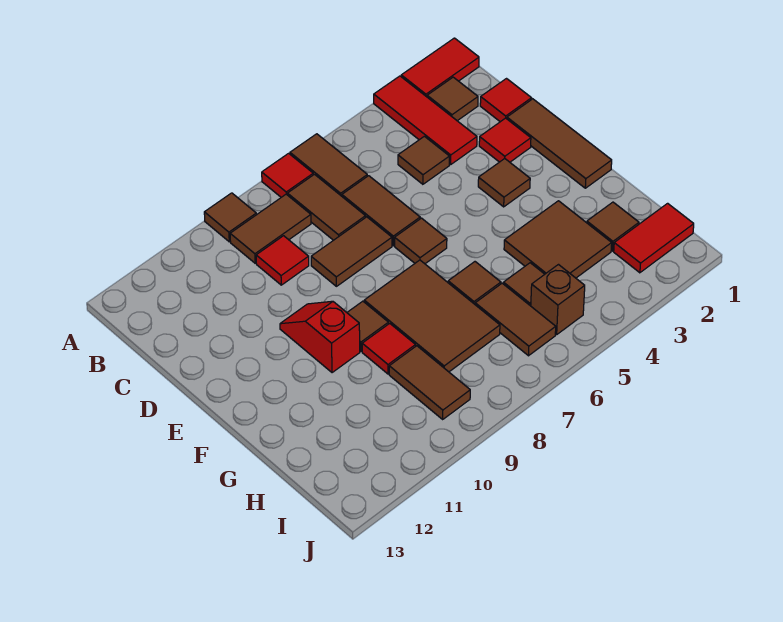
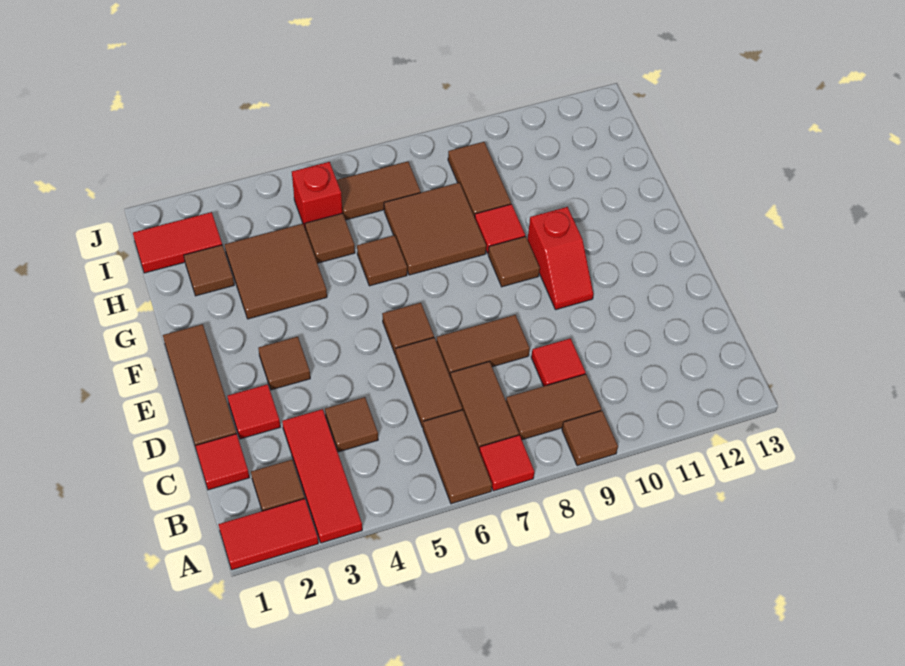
brown 2x3 tile [364,260,500,372] -> brown 2x2 tile [384,183,486,275]
brown 1x2 tile [475,283,556,356] -> brown 1x2 tile turned to [337,161,421,220]
brown 1x1 brick [531,265,585,335] -> red 1x1 brick [292,162,342,230]

